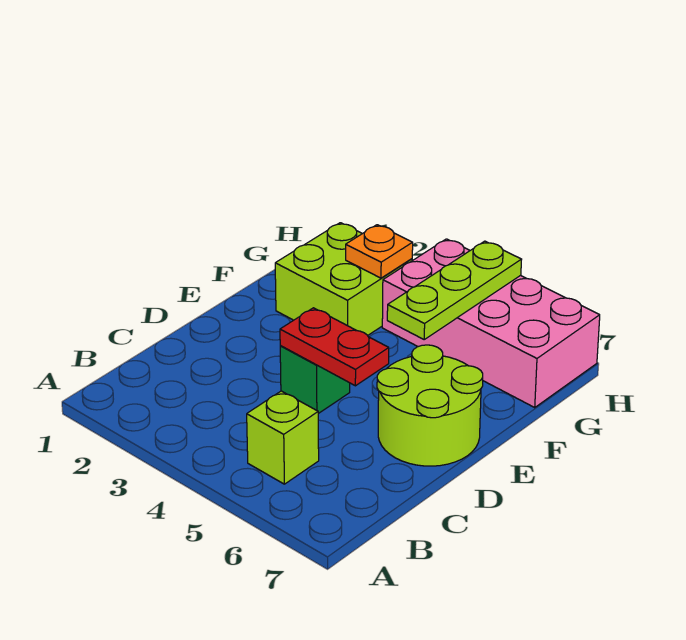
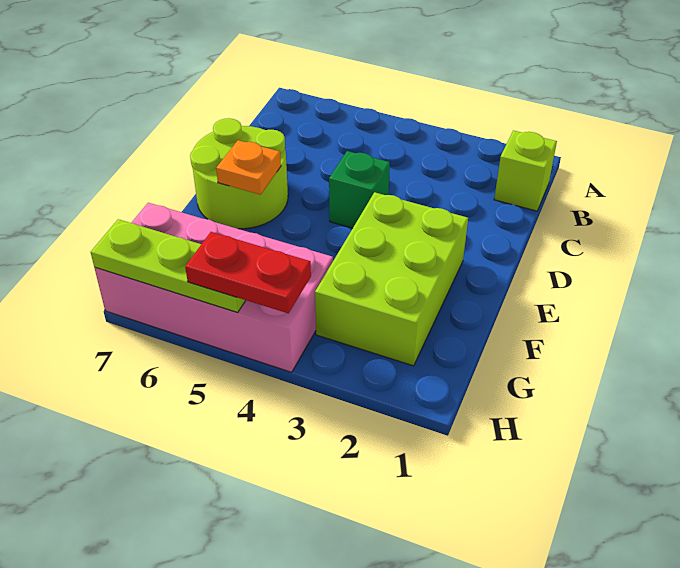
lime 1x1 brick [247,391,319,484] -> lime 1x1 brick moved to [494,130,557,211]
red 1x2 plate [280,308,389,386] -> red 1x2 plate moved to [185,232,311,313]
lime 2x2 brick [275,223,412,335] -> lime 2x3 brick [315,192,468,366]
lime 1x3 plate [387,241,522,339] -> lime 1x3 plate turned to [91,219,246,312]
orange 1x1 plate [346,225,413,278] -> orange 1x1 plate moved to [216,140,281,195]

